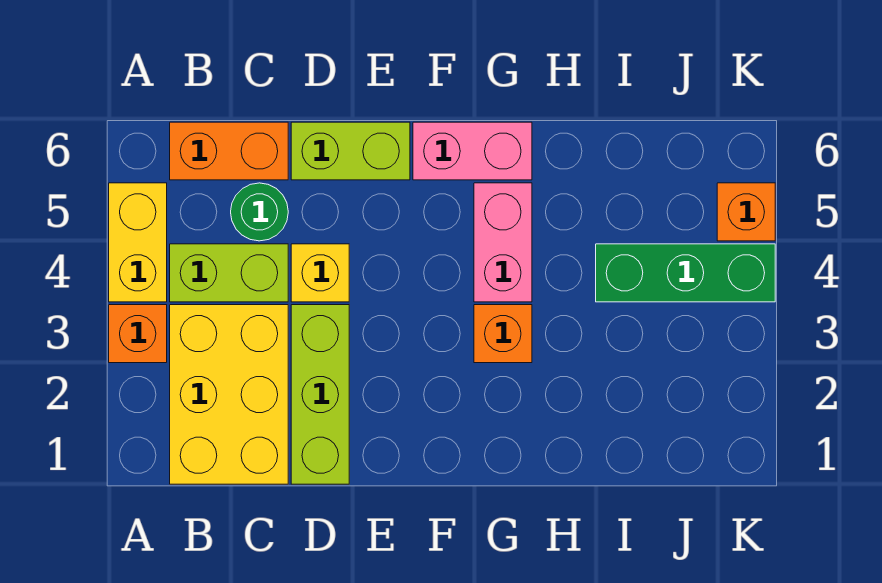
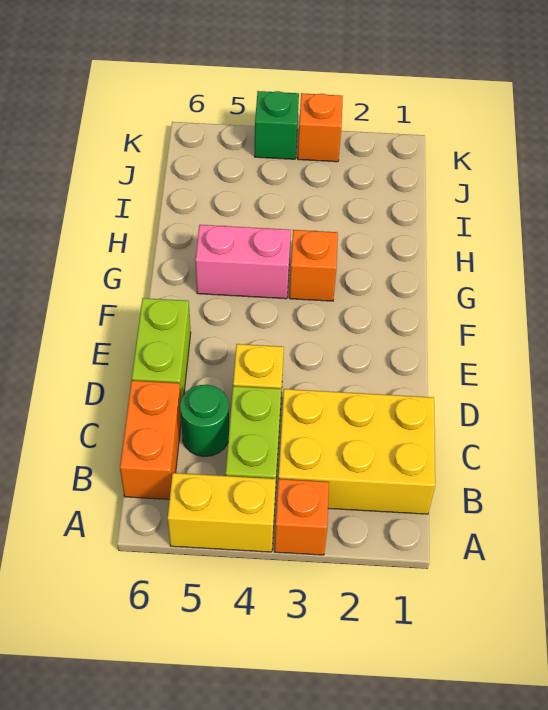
lime 1x3 brick [291,305,349,484] -> none
pink 1x2 brick [413,122,532,180] -> none
green 1x3 brick [596,244,775,302] -> green 1x1 brick [255,91,299,159]
orange 1x1 brick [717,183,775,241] -> orange 1x1 brick moved to [298,93,343,162]

